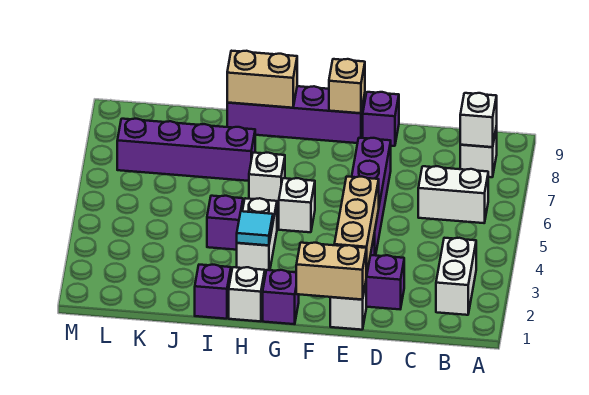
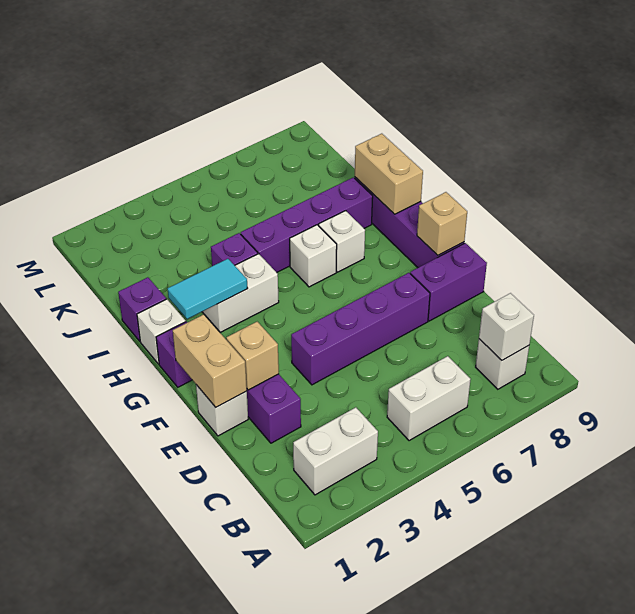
white 1x2 brick [418,166,488,223] -> white 1x2 brick turned to [387,356,471,441]
tan 1x3 brick [334,177,379,276] -> tan 1x1 brick [226,322,279,390]
purple 1x1 brick [363,92,399,146] -> purple 1x2 brick [410,243,487,321]
white 1x1 brick [279,178,315,232] -> white 1x1 brick moved to [319,211,365,272]
cyan 1x1 tile [237,211,273,245] -> cyan 1x2 tile [168,259,248,319]
purple 1x4 brick [117,119,255,181] -> purple 1x4 brick turned to [241,178,373,272]

